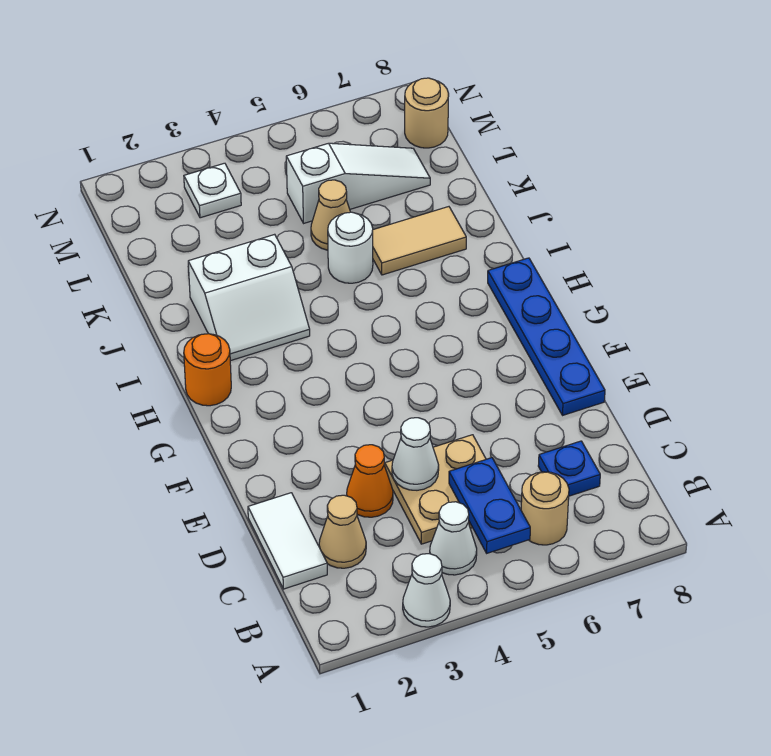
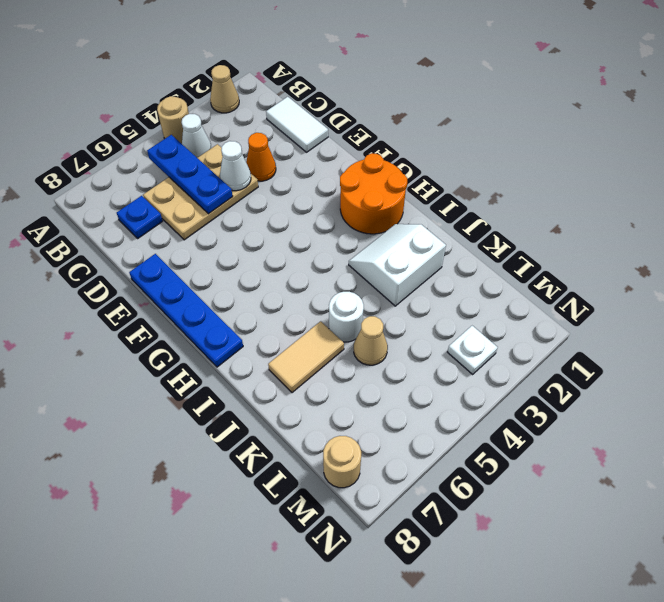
white 1x1 cone [403,554,450,627] -> none
blue 1x2 plate [449,458,530,553] -> blue 1x3 plate [147,135,233,214]
tan 1x1 round brick [521,472,569,545] -> tan 1x1 round brick moved to [157,96,189,144]
tan 1x1 cone [319,495,366,568] -> tan 1x1 cone moved to [210,65,239,113]
tan 2x2 plate [385,435,486,544] -> tan 2x3 plate [143,144,258,240]
orange 1x1 round brick [184,334,231,406] -> orange 2x2 round brick [340,153,407,234]
white 1x3 slope [286,143,430,223] -> none

